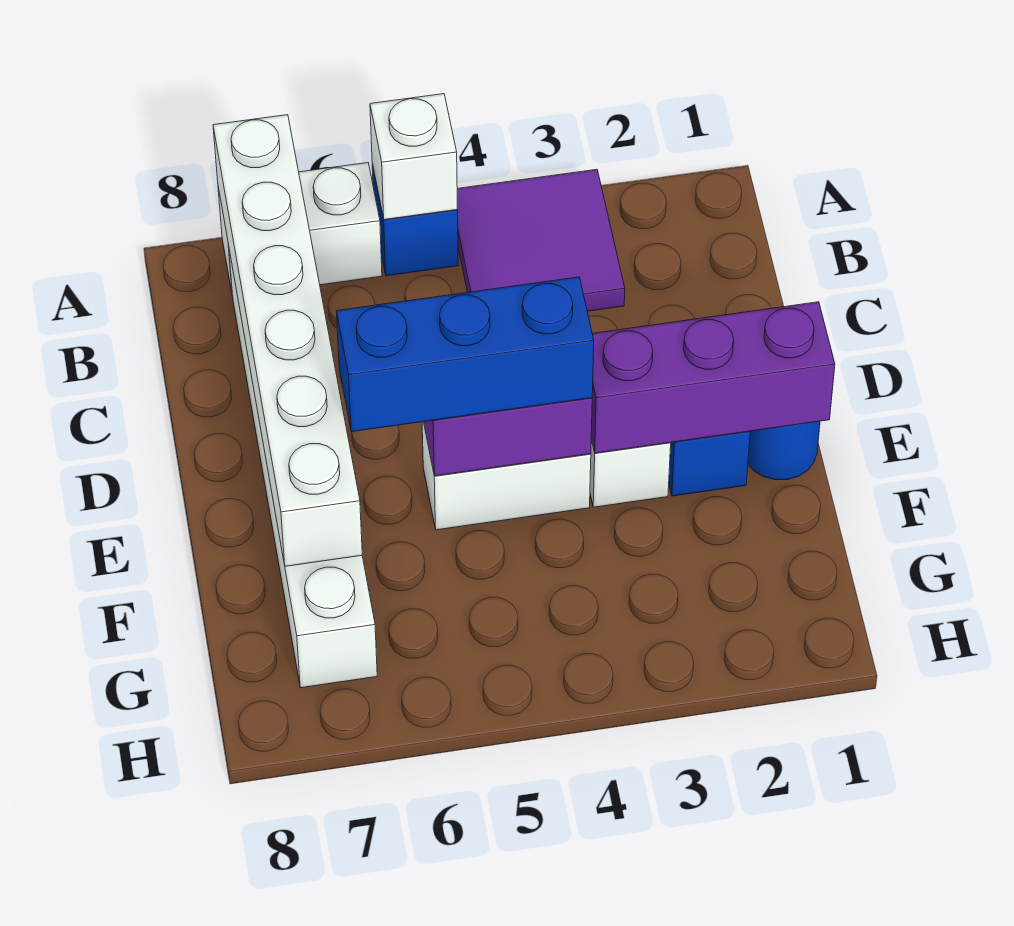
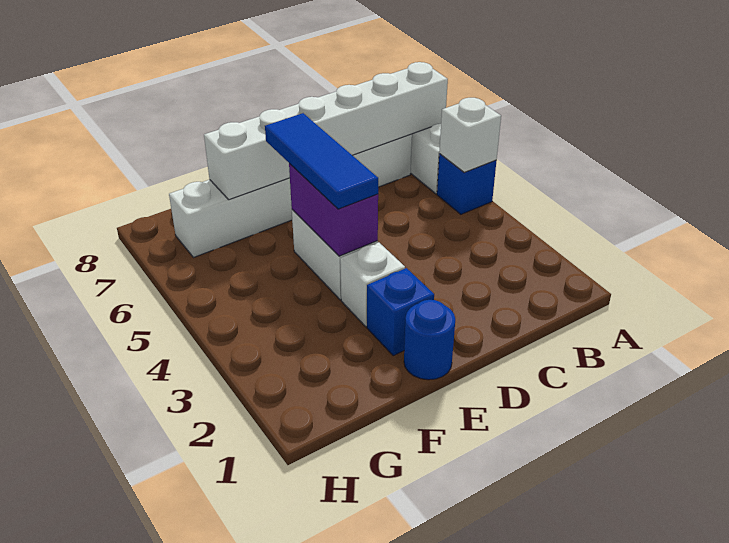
purple 2x2 tile [457,169,625,311] -> none
purple 1x3 brick [591,302,835,453] -> none
blue 1x3 brick [337,277,594,432] -> blue 1x3 tile [265,113,378,209]

